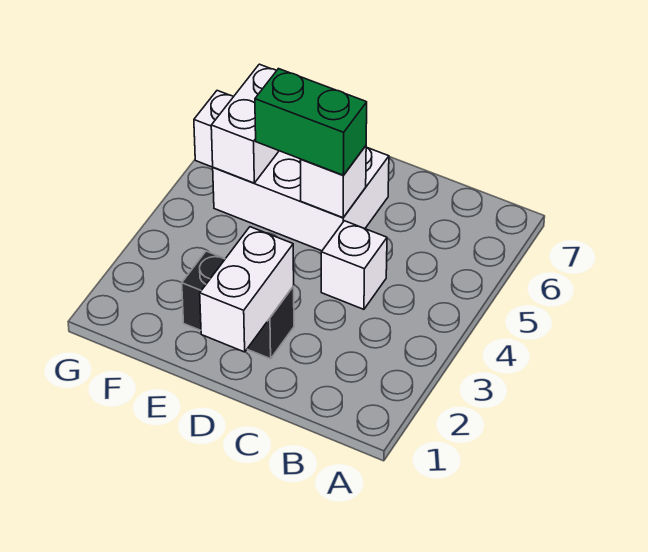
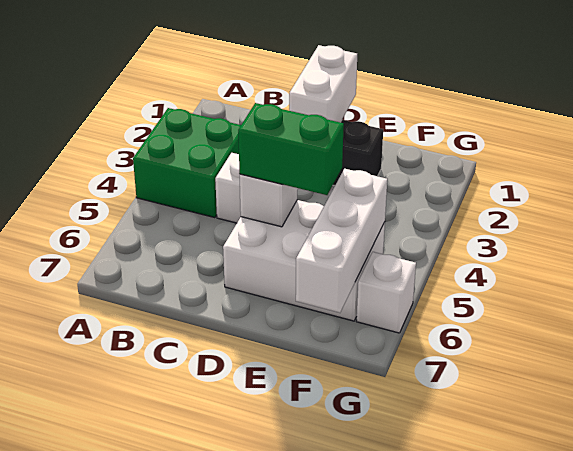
none -> green 2x2 brick [133,108,241,218]
white 1x2 brick [211,64,279,183] -> white 1x3 brick [296,169,387,313]

